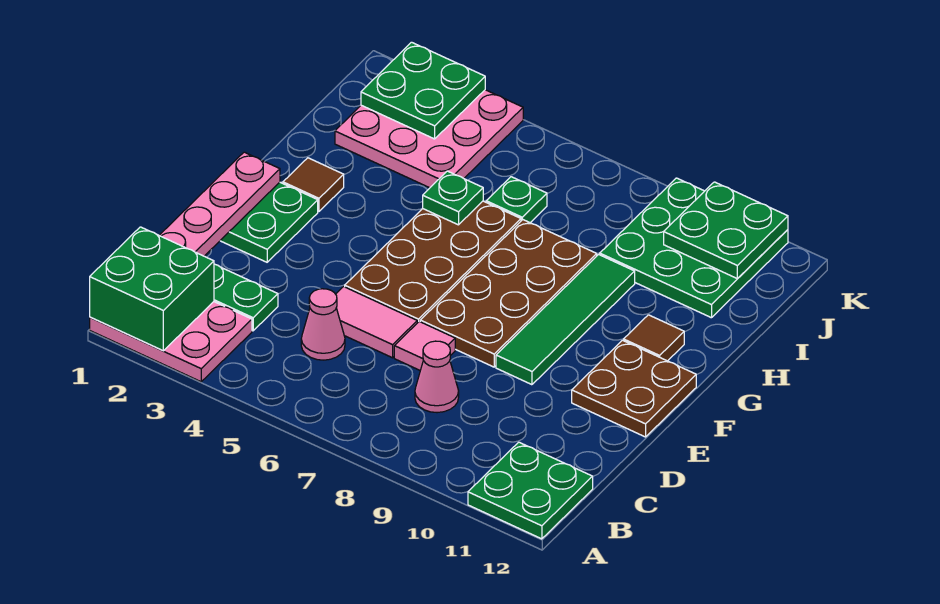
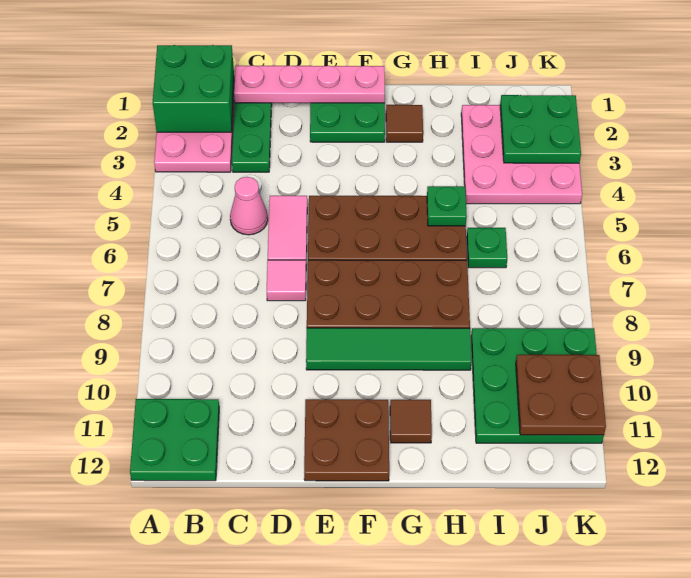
pink 1x1 cone [415,341,459,413] -> none
green 2x2 plate [664,182,788,279] -> brown 2x2 plate [516,355,606,435]

